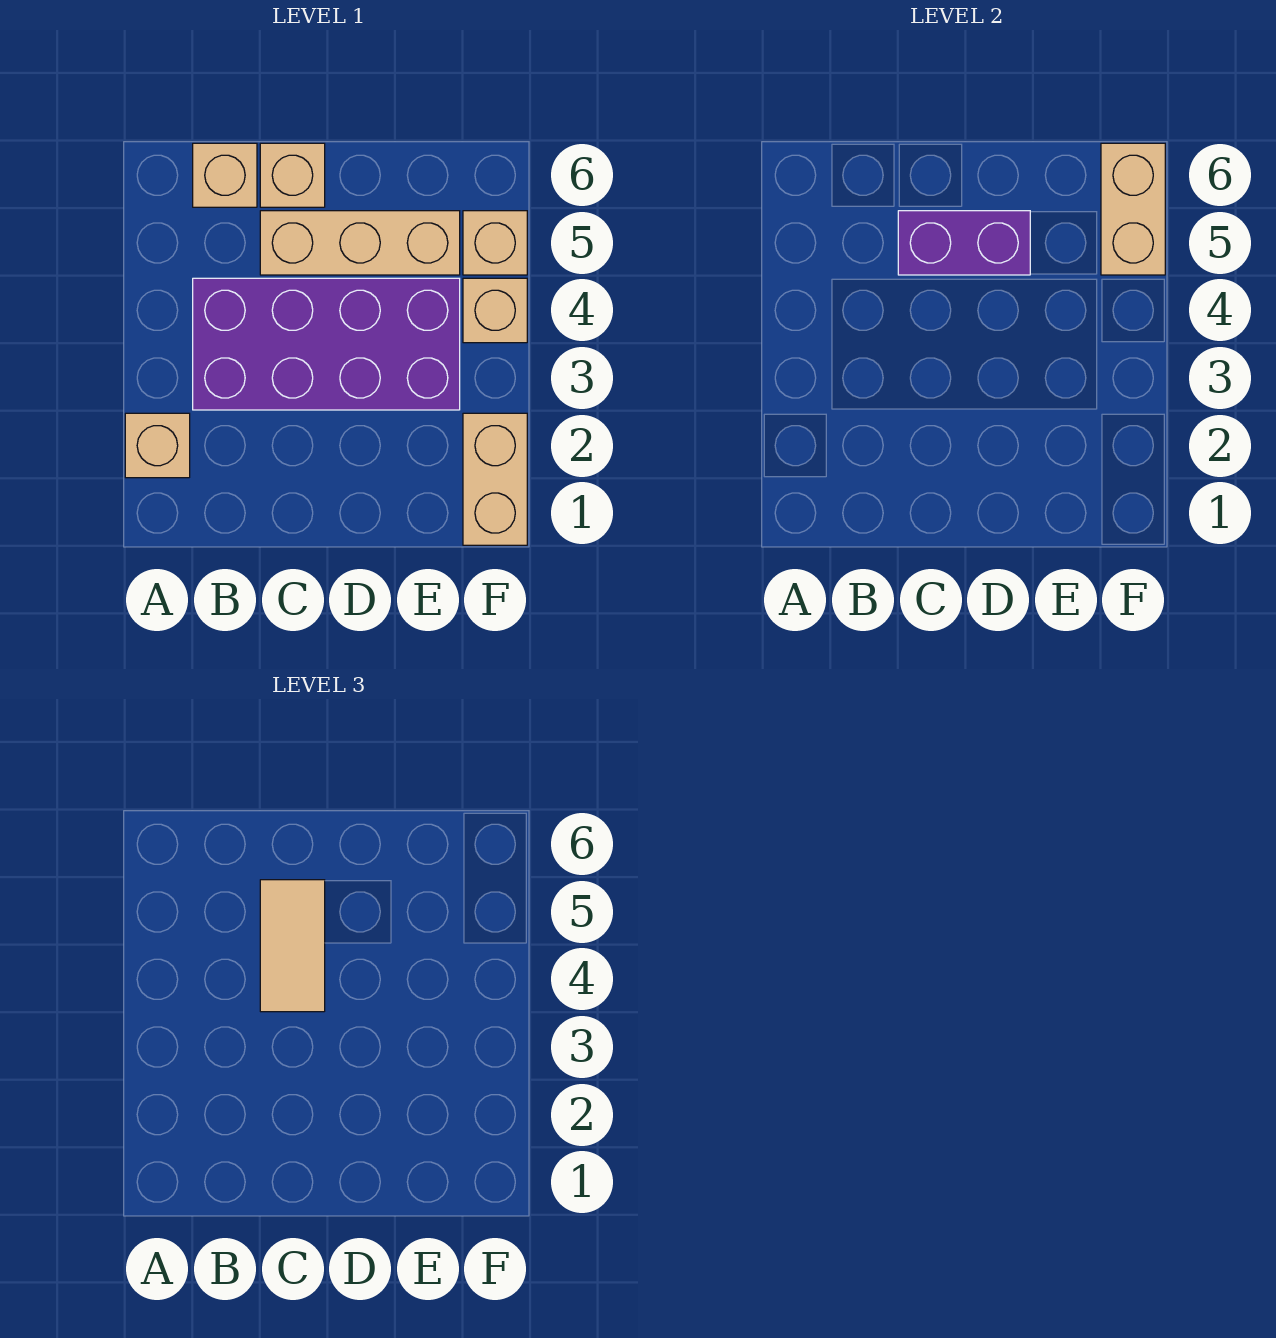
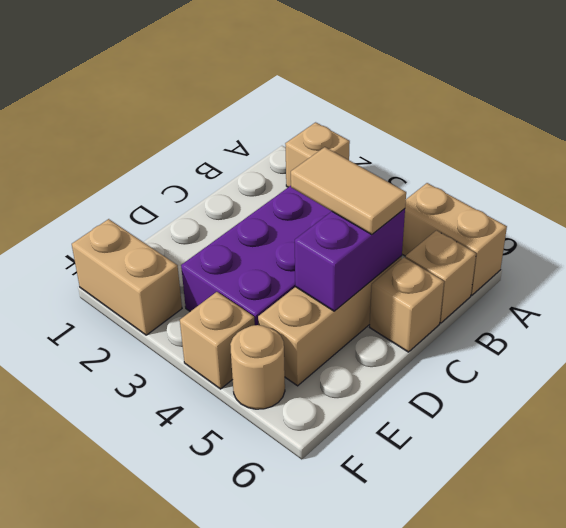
tan 1x1 brick [463,211,527,275] -> tan 1x1 round brick [230,325,285,409]
tan 1x2 brick [1101,143,1165,275] -> tan 1x2 brick moved to [402,183,507,295]

